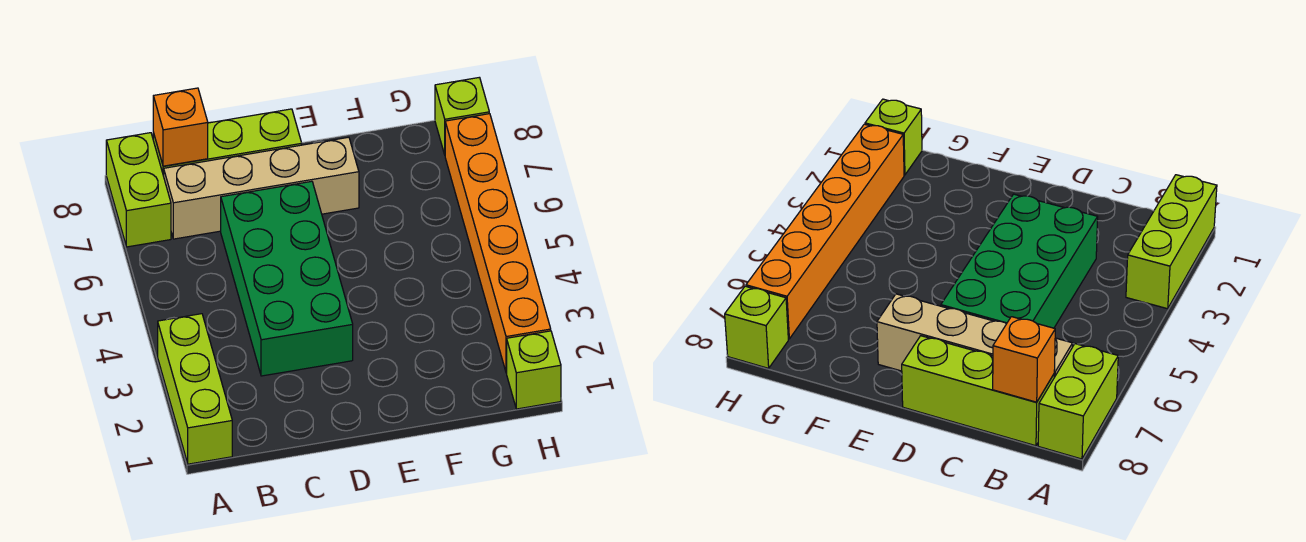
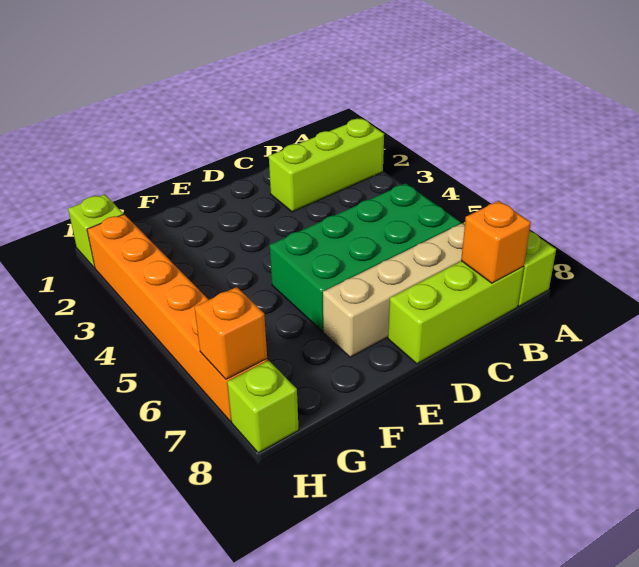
lime 1x3 brick [158,314,232,464] -> lime 1x3 brick turned to [269,118,384,212]
green 2x4 brick [221,181,353,376] -> green 2x4 brick turned to [270,183,461,331]
none -> orange 1x1 brick [194,287,267,379]

